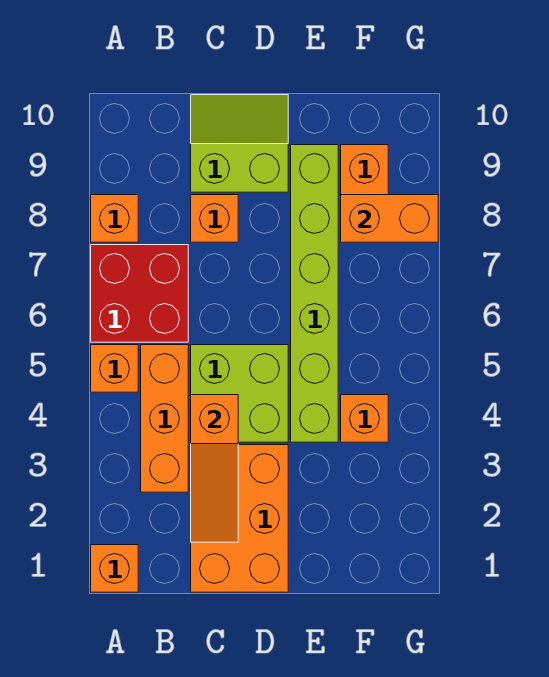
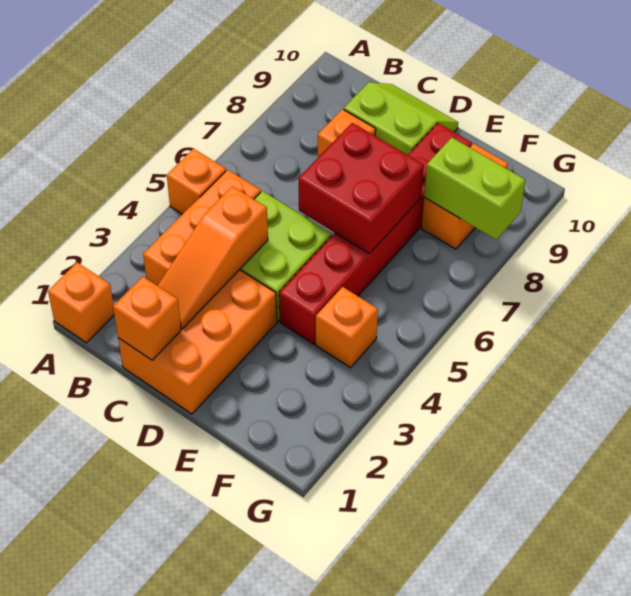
red 2x2 brick [91,245,188,342] -> red 2x2 brick moved to [298,123,424,254]
orange 1x1 brick [91,195,138,242] -> orange 1x1 brick moved to [113,277,181,360]
lime 1x6 brick [291,145,338,442] -> red 1x6 brick [279,123,472,344]
orange 1x2 brick [341,195,438,242] -> lime 1x2 brick [424,138,525,240]

